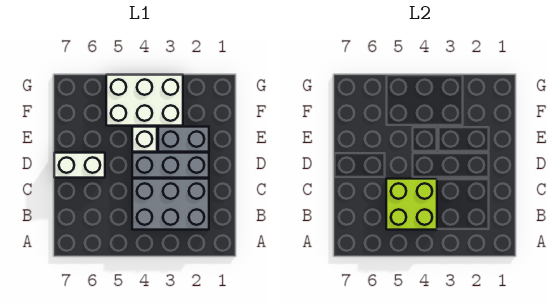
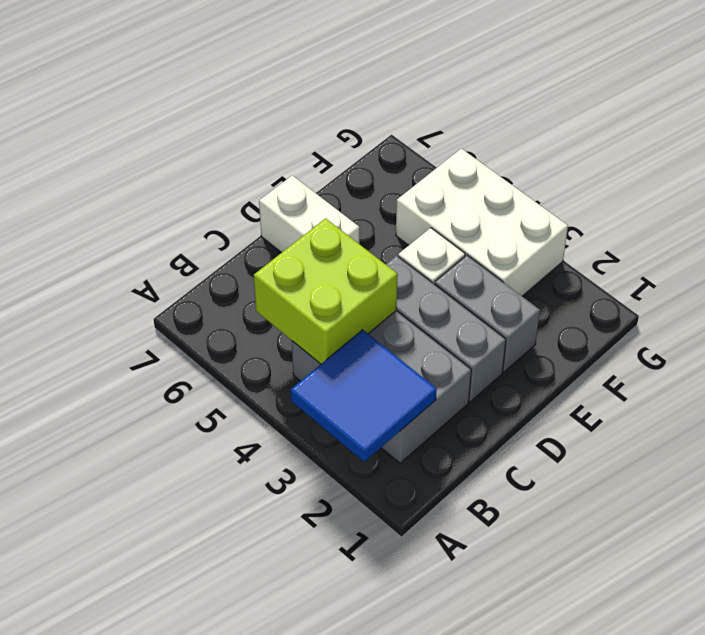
none -> blue 2x2 tile [290,330,437,462]

